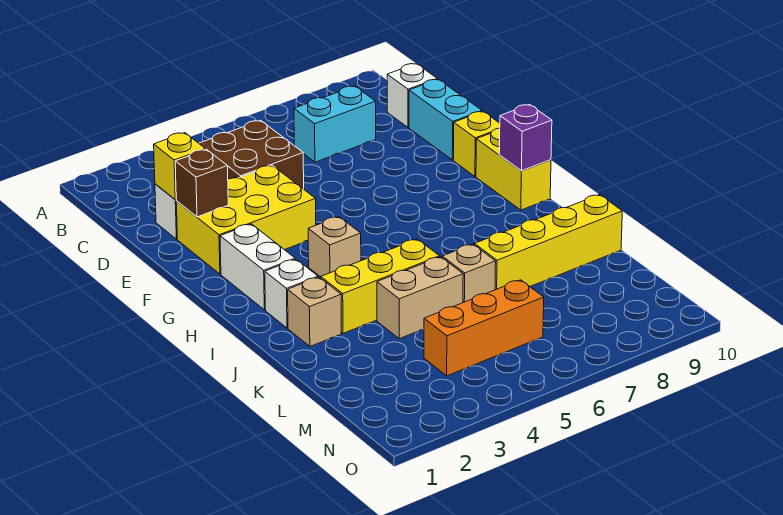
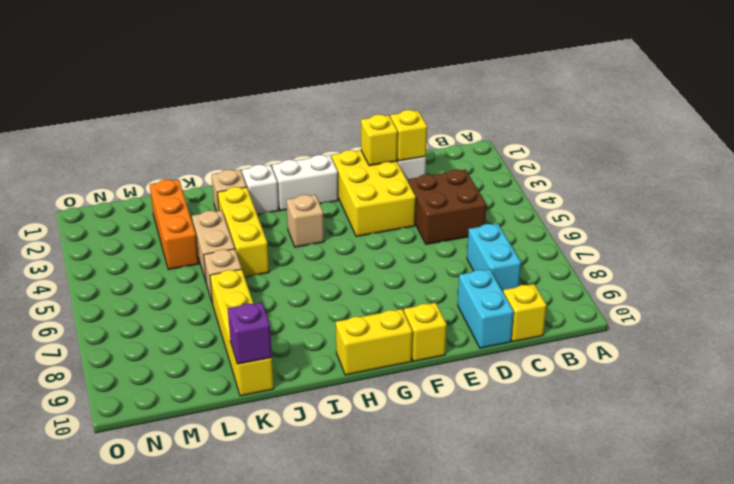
white 1x1 brick [387,64,437,127] -> yellow 1x1 brick [503,284,547,342]
cyan 1x2 brick [409,79,482,160] -> cyan 1x2 brick turned to [458,269,514,348]
brown 1x1 brick [175,149,228,217] -> yellow 1x1 brick [361,115,398,166]
purple 1x1 brick [499,105,552,171] -> purple 1x1 brick moved to [228,302,272,364]
orange 1x3 brick [424,280,544,376] -> orange 1x3 brick moved to [150,180,199,270]

